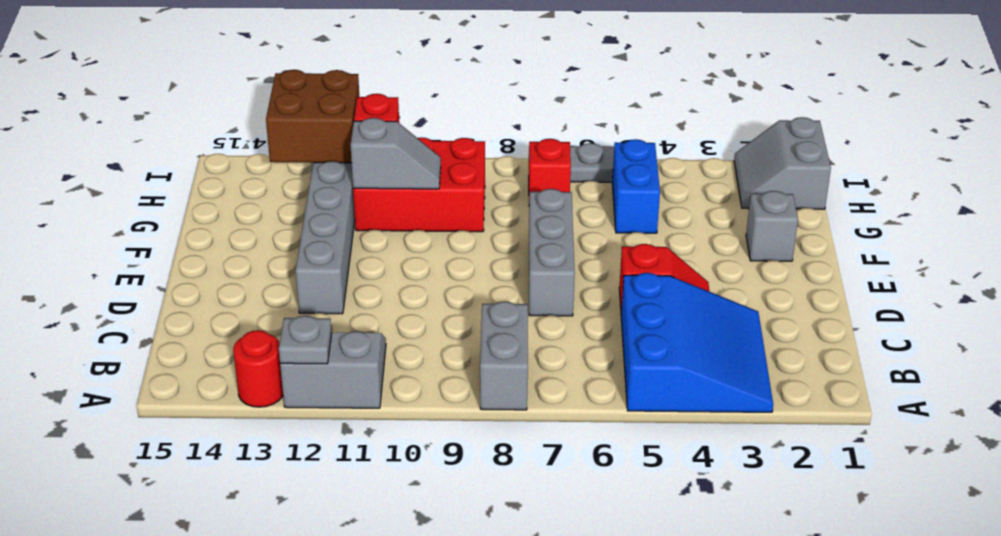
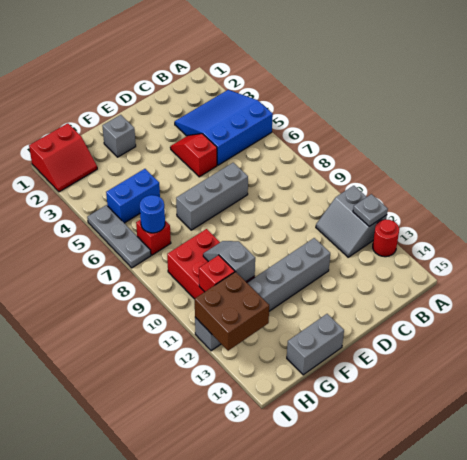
grey 1x2 brick [480,301,528,410] -> grey 1x2 brick moved to [287,314,344,375]
grey 2x2 slope [734,117,831,209] -> red 2x2 slope [29,123,97,192]
none -> blue 1x1 round brick [140,195,165,233]

